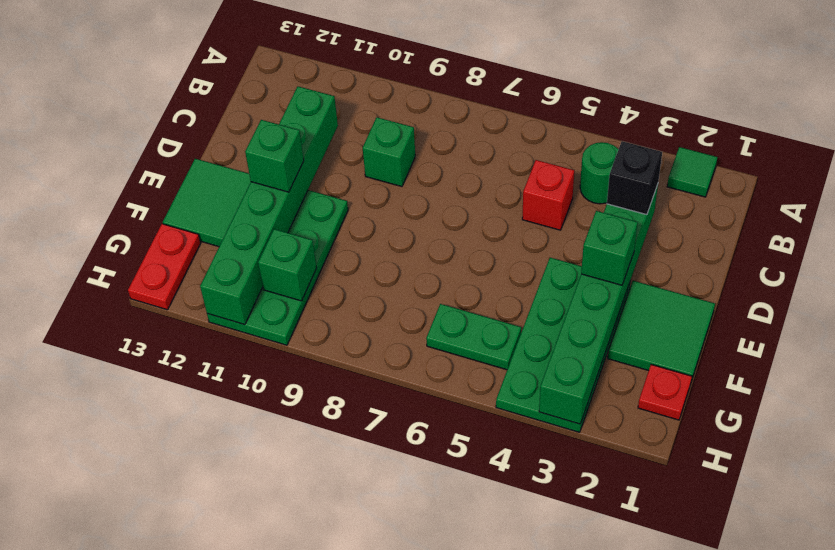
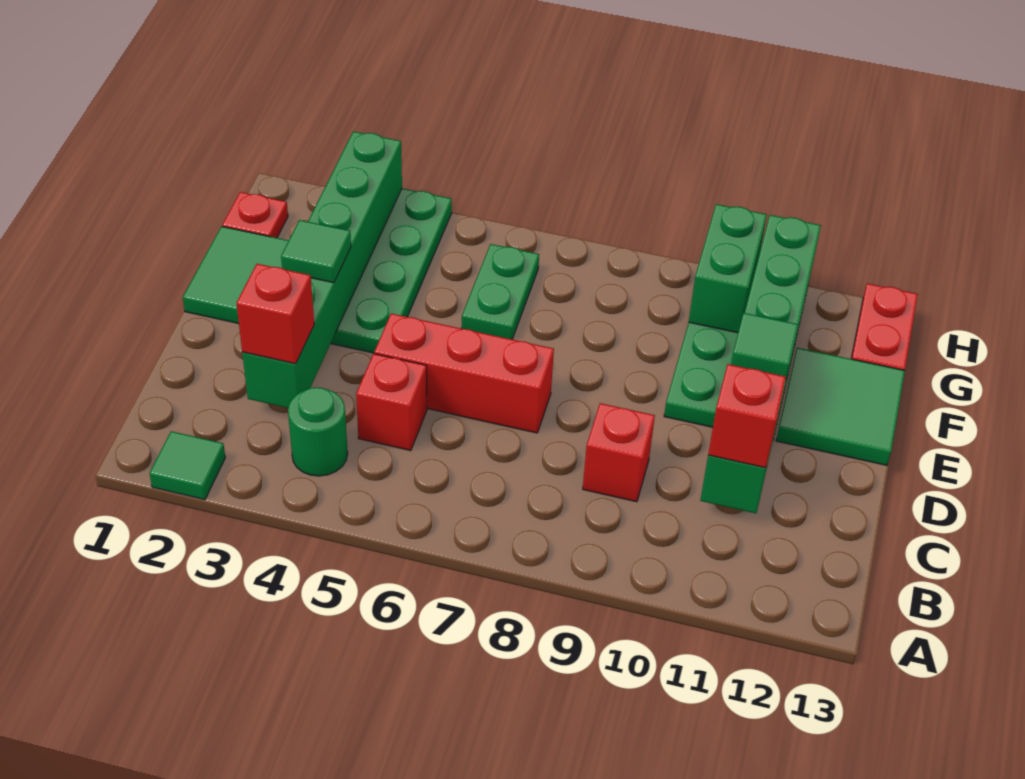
black 1x1 brick [607,141,662,215] -> red 1x1 brick [237,264,314,364]
green 1x1 brick [363,117,415,187] -> red 1x1 brick [583,403,655,502]
none -> red 1x1 brick [708,364,786,468]
none -> red 1x3 brick [374,314,554,433]
green 1x1 brick [581,211,638,285] -> green 1x1 tile [281,220,351,283]
green 1x1 brick [245,120,304,192] -> green 1x1 tile [731,313,798,378]
green 1x2 plate [426,304,521,370] -> green 1x2 plate turned to [462,244,539,339]
green 1x1 brick [258,229,317,301] -> green 1x2 brick [689,204,767,333]

